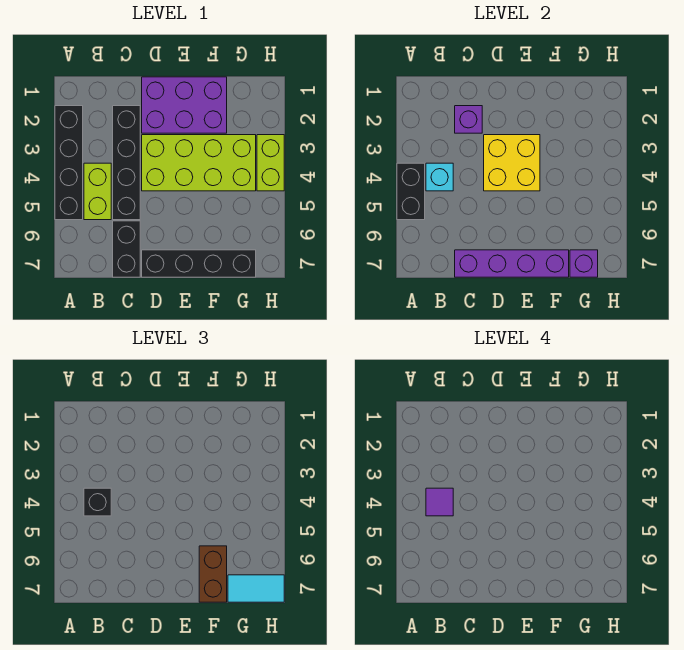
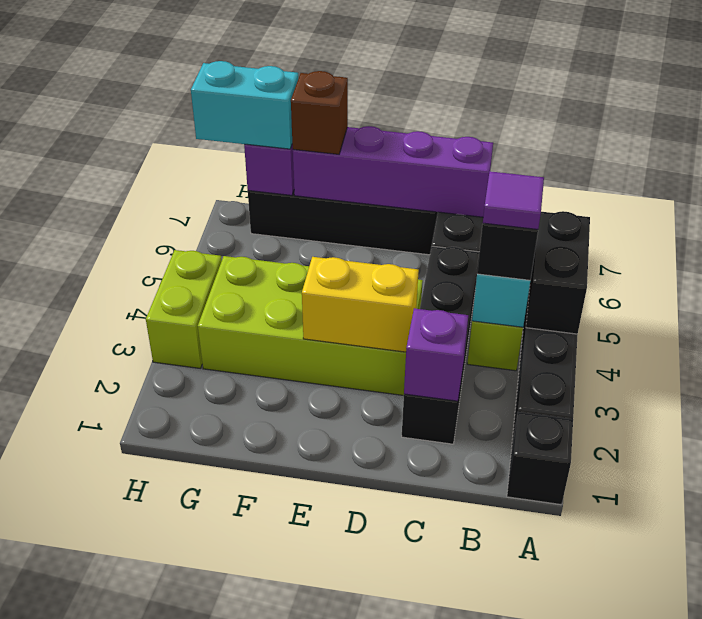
none -> black 1x1 brick [507,412,573,505]
purple 2x3 brick [142,77,227,133] -> none
yellow 2x2 brick [484,135,540,191] -> yellow 1x2 brick [302,257,419,352]
brown 1x2 brick [199,546,227,602] -> brown 1x1 brick [291,71,348,154]
cyan 1x2 tile [228,575,284,602] -> cyan 1x2 brick [191,61,298,149]

